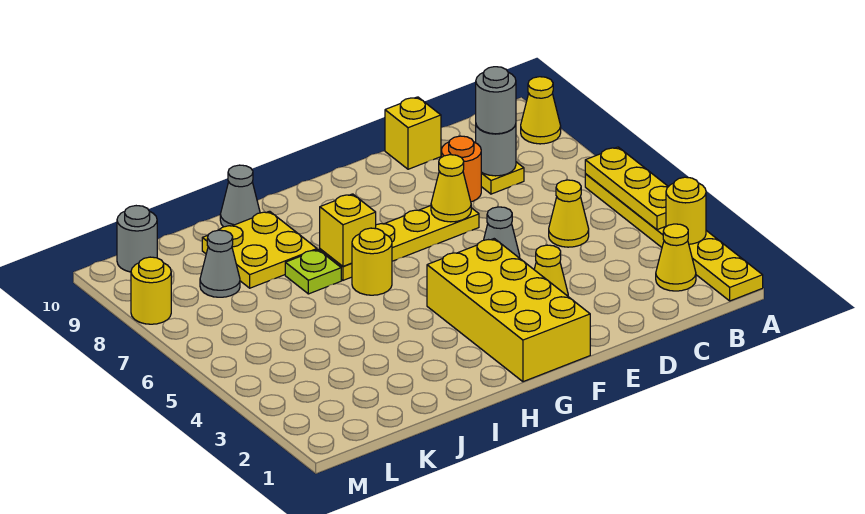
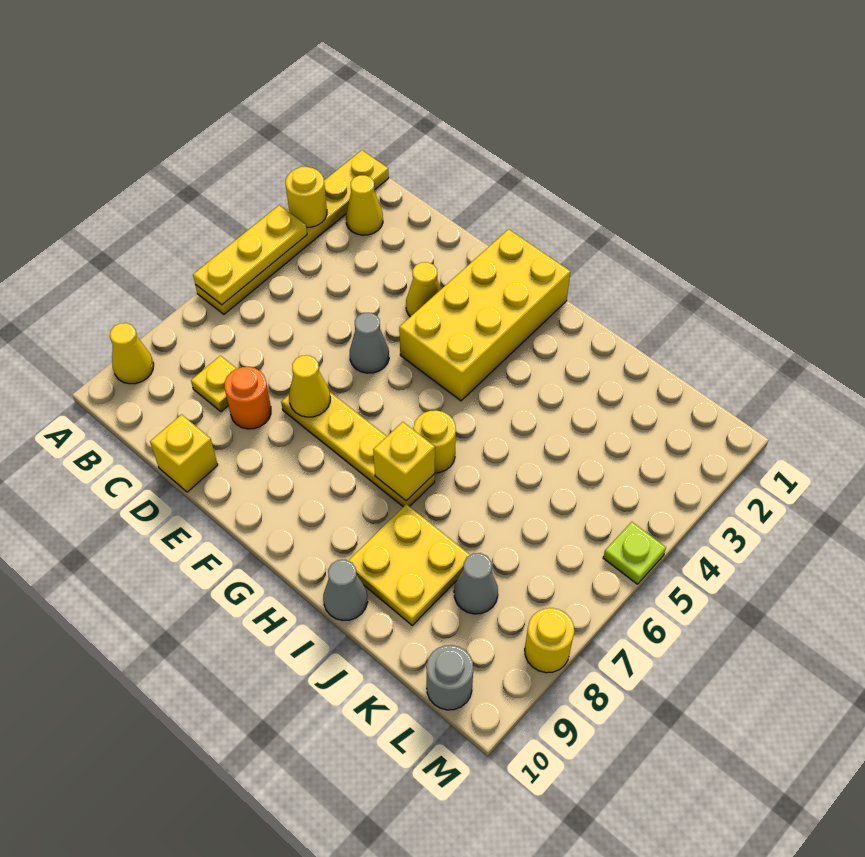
yellow 1x1 cone [549,180,589,247] -> none
grey 1x1 round brick [476,124,516,176] -> none
grey 1x1 round brick [476,67,516,134] -> none
lime 1x1 plate [285,250,341,294] -> lime 1x1 plate moved to [603,522,666,584]

